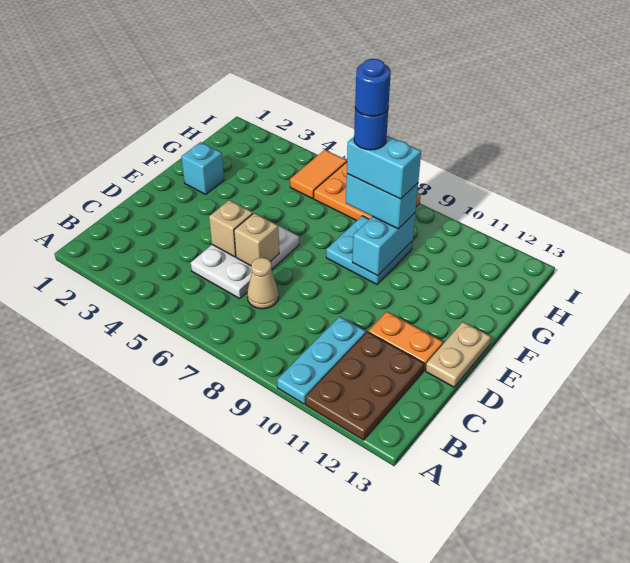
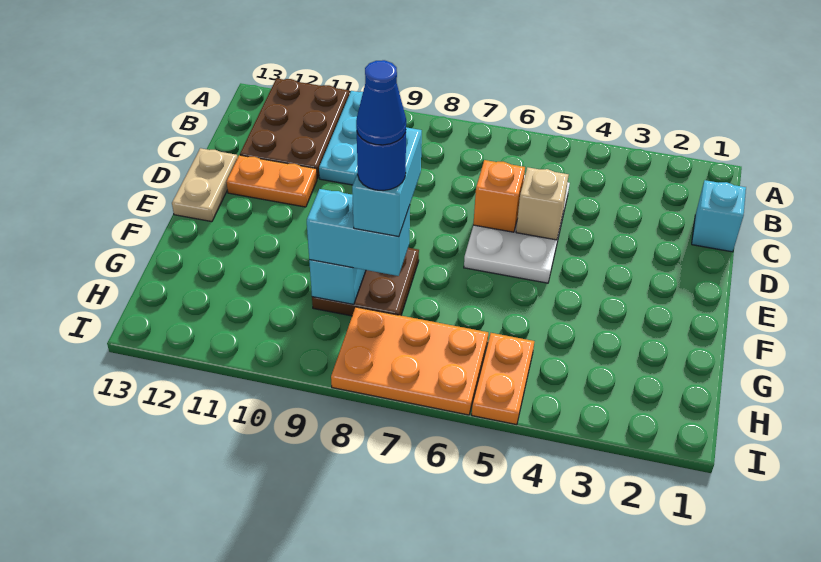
tan 1x1 cone [247,258,279,309] -> none
tan 1x1 brick [234,213,279,266] -> orange 1x1 brick [473,160,525,232]
cyan 1x1 brick [182,142,224,194] -> cyan 1x1 brick moved to [692,180,746,252]
cyan 2x2 plate [326,216,413,284] -> brown 2x2 plate [312,248,419,316]
cyan 1x2 brick [347,136,421,199] -> cyan 1x2 brick turned to [352,127,422,237]
blue 1x1 round brick [355,59,391,116] -> blue 1x1 cone [356,60,406,145]
orange 1x2 tile [290,150,347,199] -> orange 1x2 plate [472,333,534,425]

